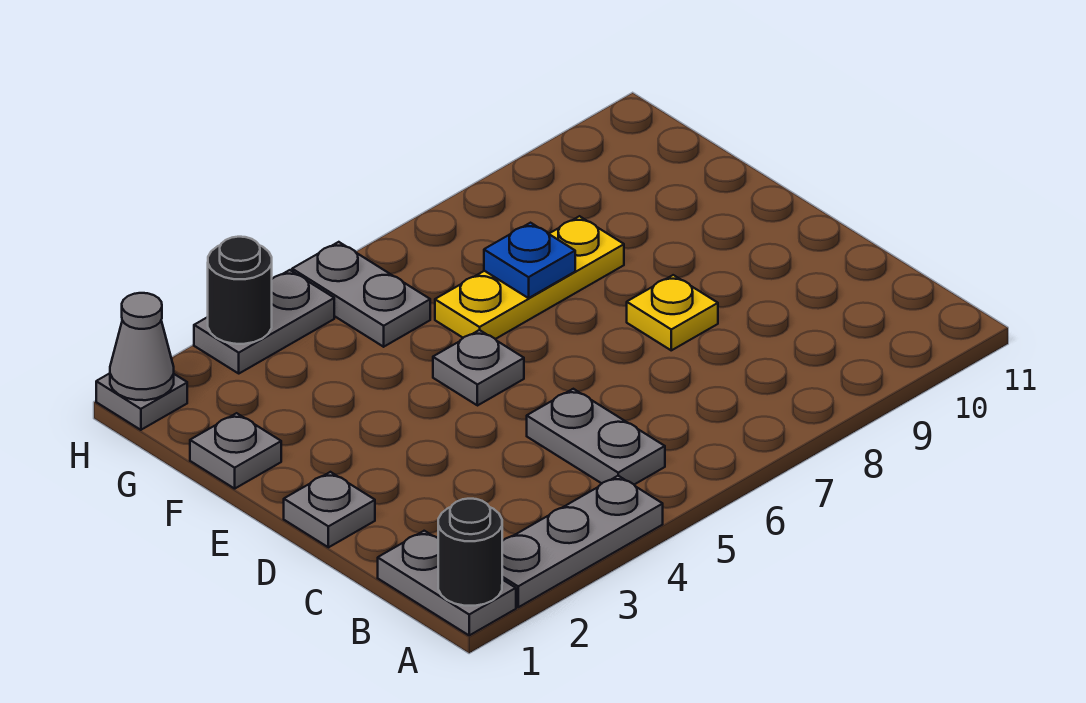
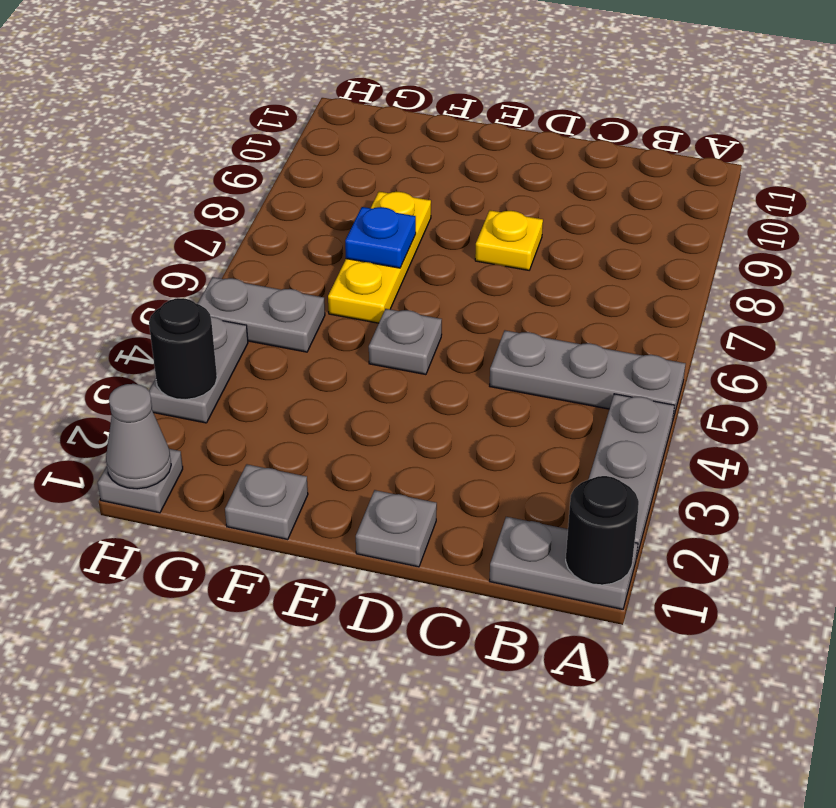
grey 1x2 plate [527,389,665,484] -> grey 1x3 plate [490,330,685,418]

